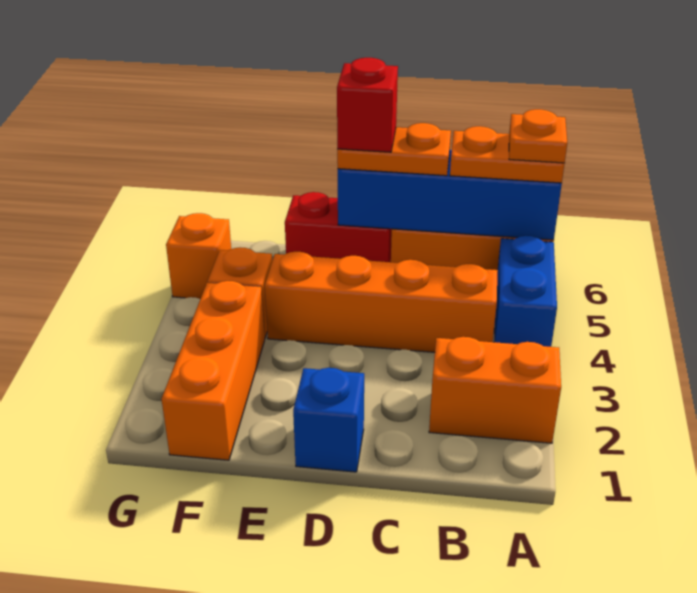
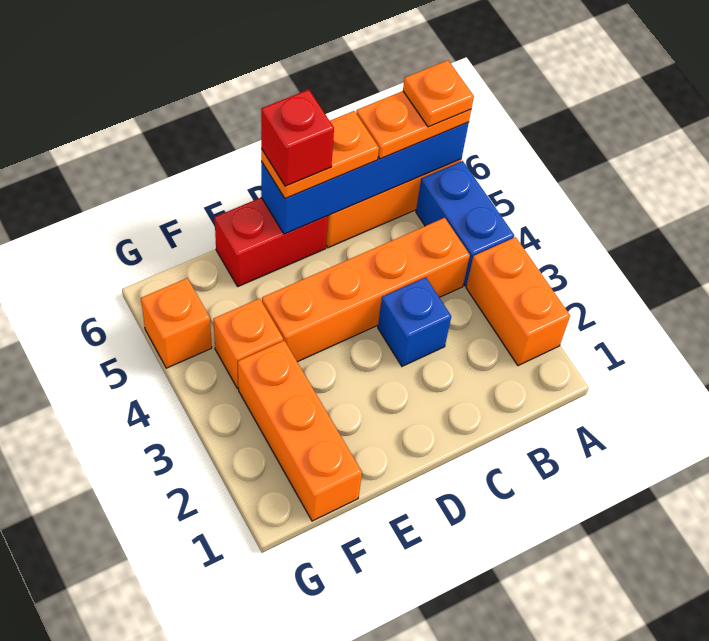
orange 1x2 brick [429,337,561,443] -> orange 1x2 brick turned to [466,237,570,366]
blue 1x1 brick [293,368,364,472] -> blue 1x1 brick moved to [378,277,451,366]

